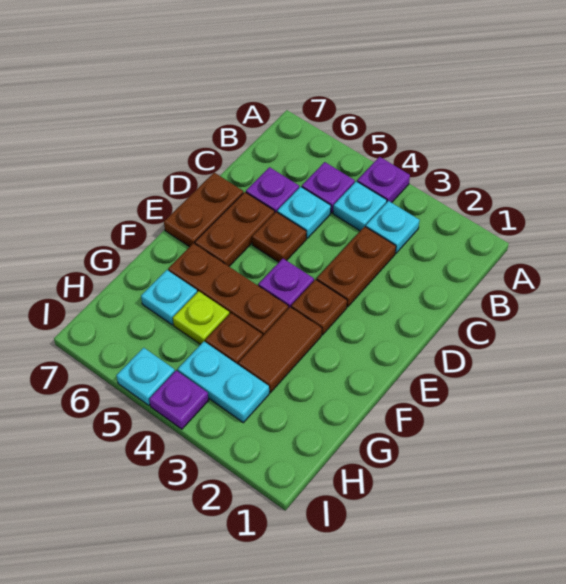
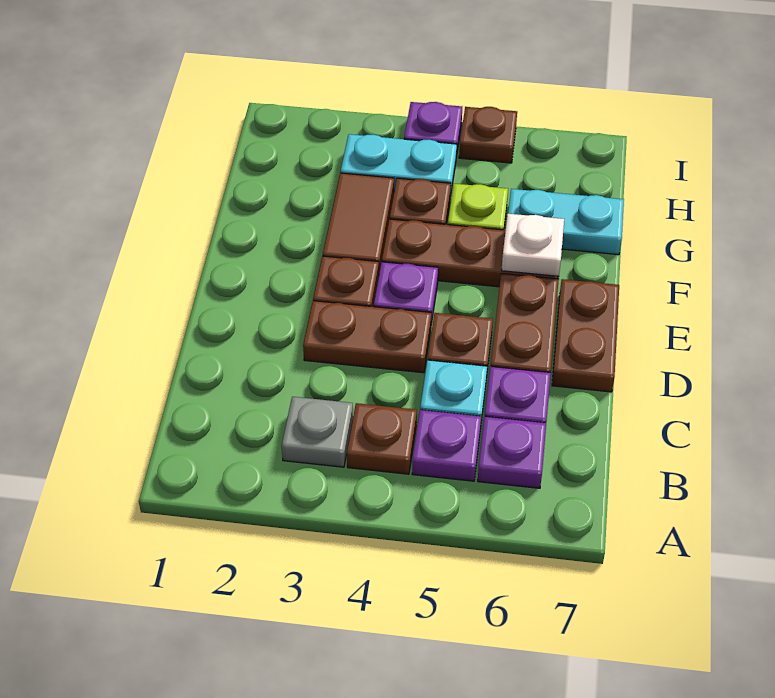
purple 1x1 plate [357,157,410,203] -> purple 1x1 plate moved to [478,417,546,488]
cyan 1x1 plate [366,201,420,253] -> grey 1x1 plate [282,397,353,467]
cyan 1x1 plate [333,181,387,231] -> brown 1x1 plate [347,403,417,474]
brown 1x2 plate [317,227,396,307] -> brown 1x2 plate turned to [303,301,431,373]
none -> white 1x1 plate [501,214,564,276]
cyan 1x1 plate [141,270,197,325] -> cyan 1x2 plate [508,189,624,255]
cyan 1x1 plate [117,348,175,405] -> brown 1x1 plate [459,107,517,163]

